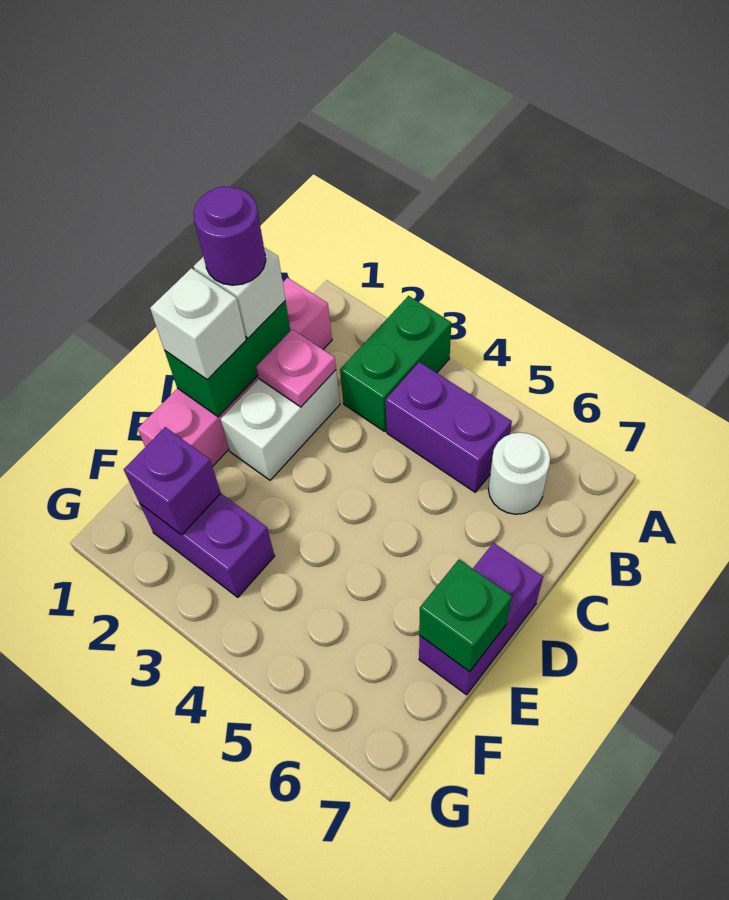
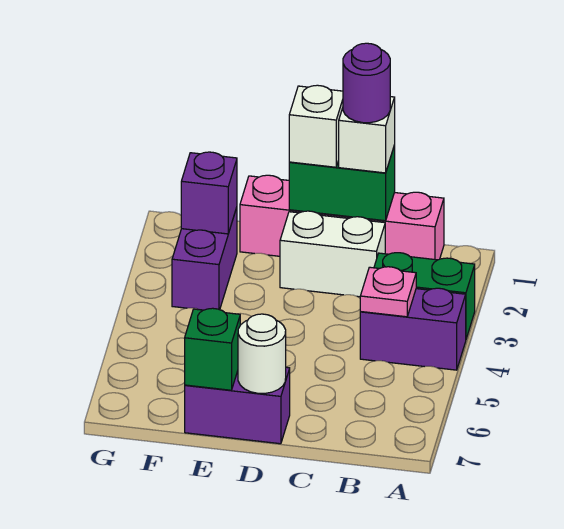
purple 1x2 brick [386,362,512,492] -> purple 1x2 brick turned to [360,288,466,370]
white 1x1 round brick [488,433,550,514] -> white 1x1 round brick moved to [238,314,286,393]
pink 1x1 plate [256,330,336,407] -> pink 1x1 plate moved to [360,267,416,317]

